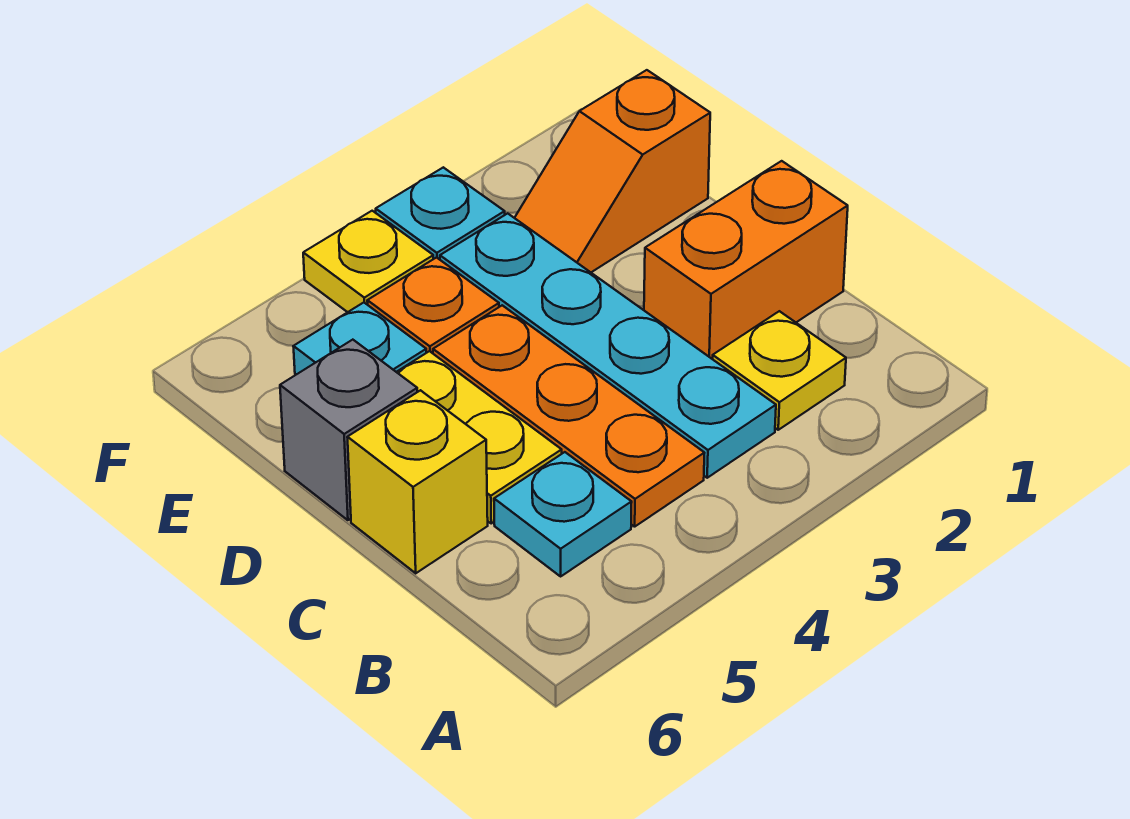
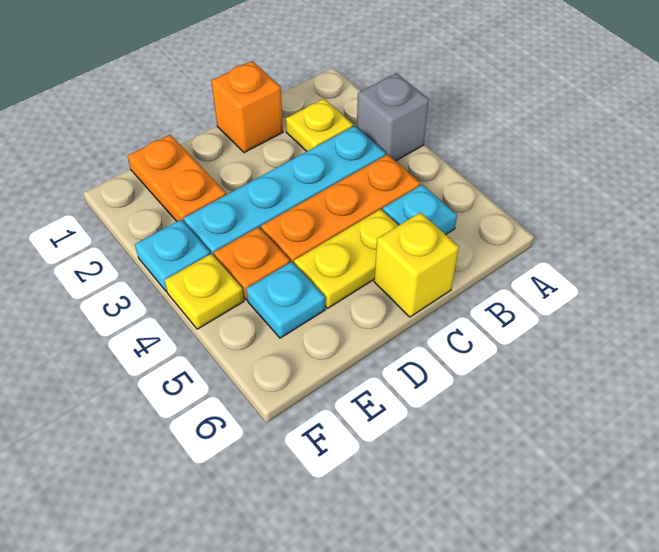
orange 1x2 brick [644,161,848,359] -> orange 1x1 brick [211,61,283,153]
grey 1x1 brick [280,340,417,520] -> grey 1x1 brick moved to [357,73,429,161]
orange 1x2 slope [515,70,710,272] -> orange 1x2 plate [128,135,226,222]

